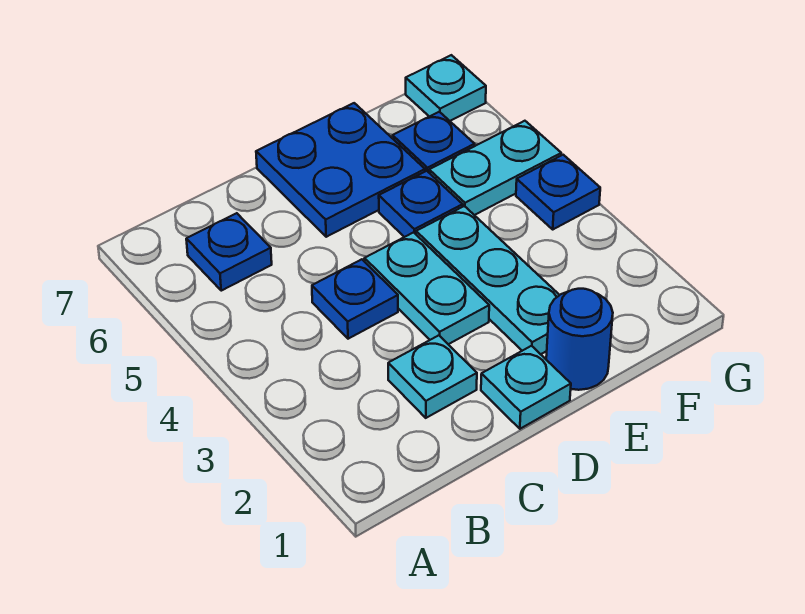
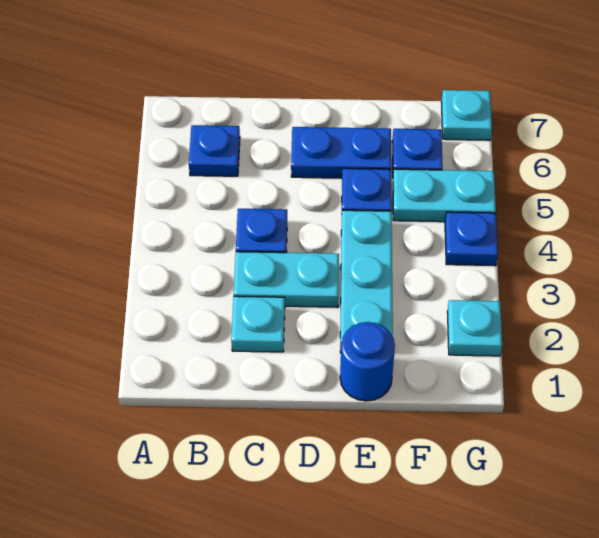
cyan 1x1 plate [481,346,571,429] -> cyan 1x1 plate moved to [447,300,502,356]
cyan 1x2 plate [364,232,489,344] -> cyan 1x2 plate turned to [234,252,339,307]
blue 2x2 plate [256,103,425,237] -> blue 1x2 plate [291,127,391,178]

